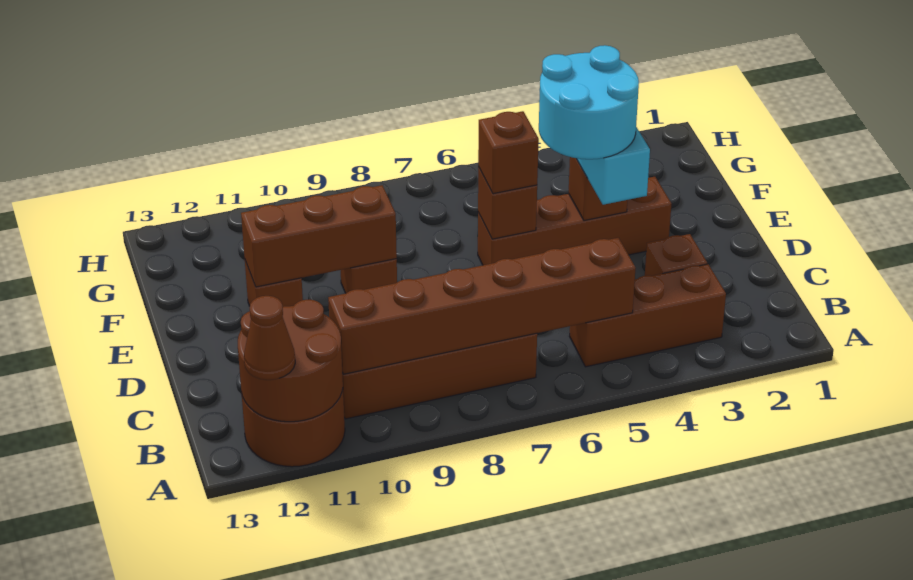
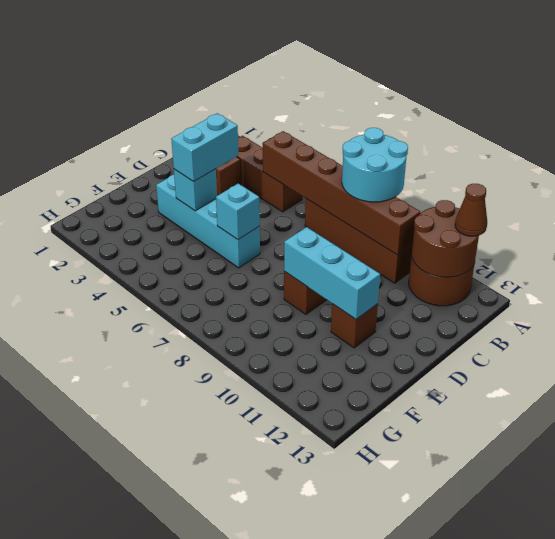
cyan 2x2 round brick [539,45,639,159] -> cyan 2x2 round brick moved to [342,128,408,202]
brown 1x4 brick [478,177,672,265] -> cyan 1x4 brick [156,175,260,268]
brown 1x1 brick [568,157,627,221] -> cyan 1x1 brick [174,169,217,211]
brown 1x1 brick [478,167,537,239] -> cyan 1x1 brick [216,183,260,240]
brown 1x1 brick [478,111,539,194] -> none
brown 1x3 brick [241,185,397,287] -> cyan 1x3 brick [284,227,380,319]

